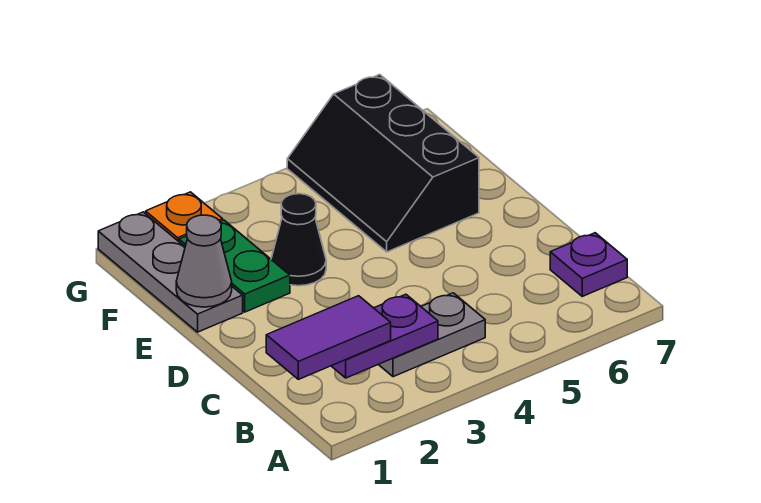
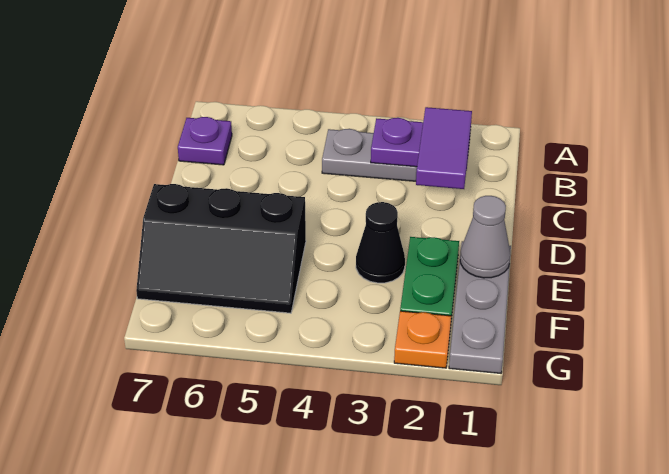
purple 1x2 tile [266,296,391,379] -> purple 1x2 tile turned to [416,107,472,189]
black 2x3 slope [287,75,479,252] -> black 2x3 slope turned to [136,184,306,313]

